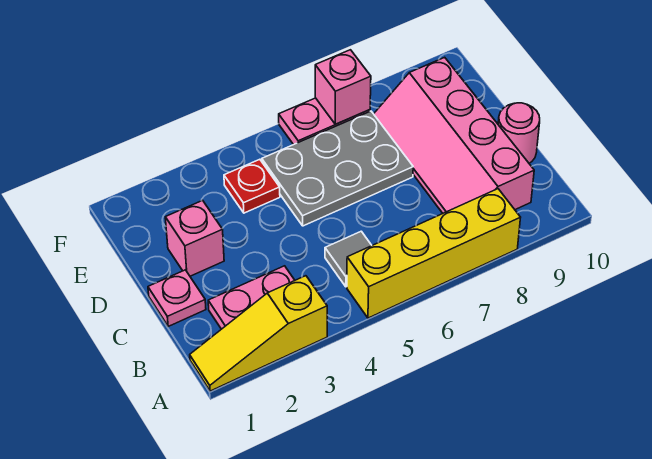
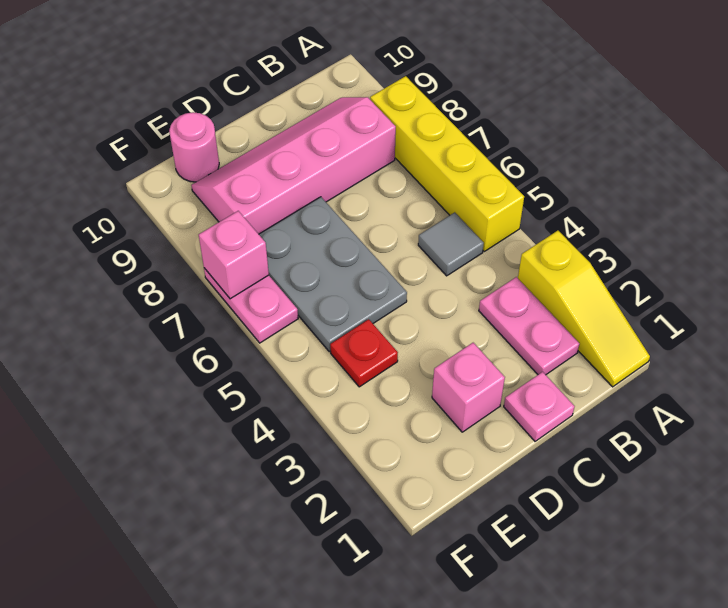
pink 2x4 slope [374,57,534,213] -> pink 2x4 slope turned to [191,97,396,234]
pink 1x1 round brick [498,103,540,163] -> pink 1x1 round brick moved to [169,112,219,182]

